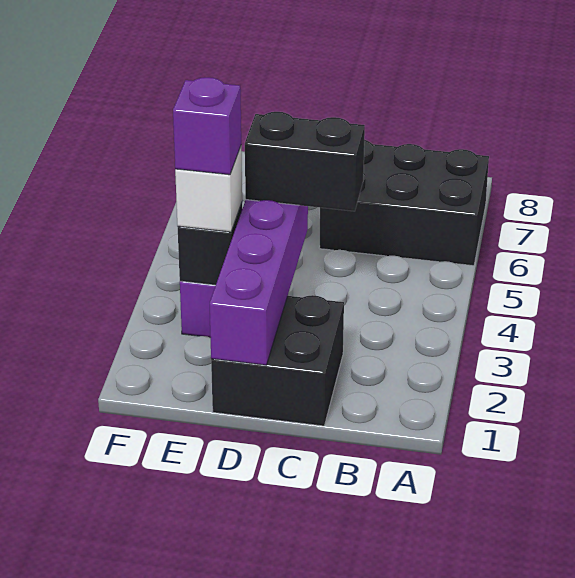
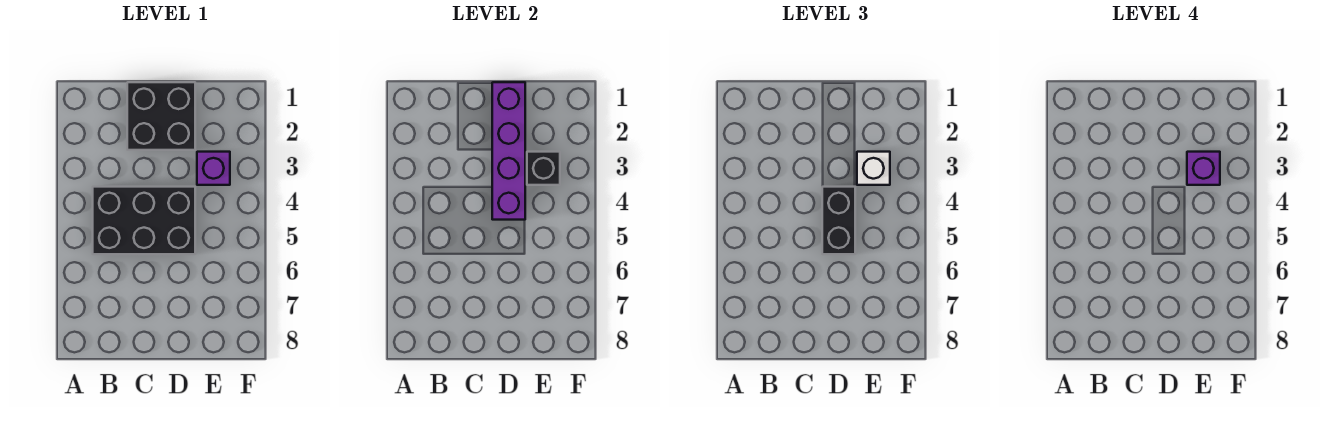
black 2x3 brick [319,140,489,266] -> black 2x3 brick moved to [93,187,195,254]
black 1x2 brick [245,112,365,211] -> black 1x2 brick turned to [822,187,855,254]

